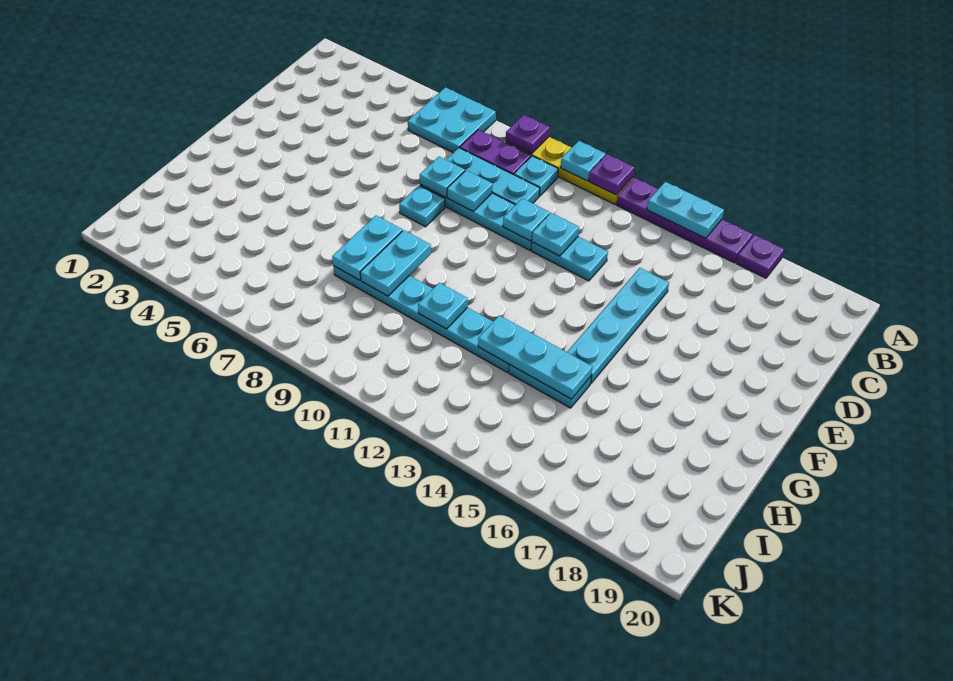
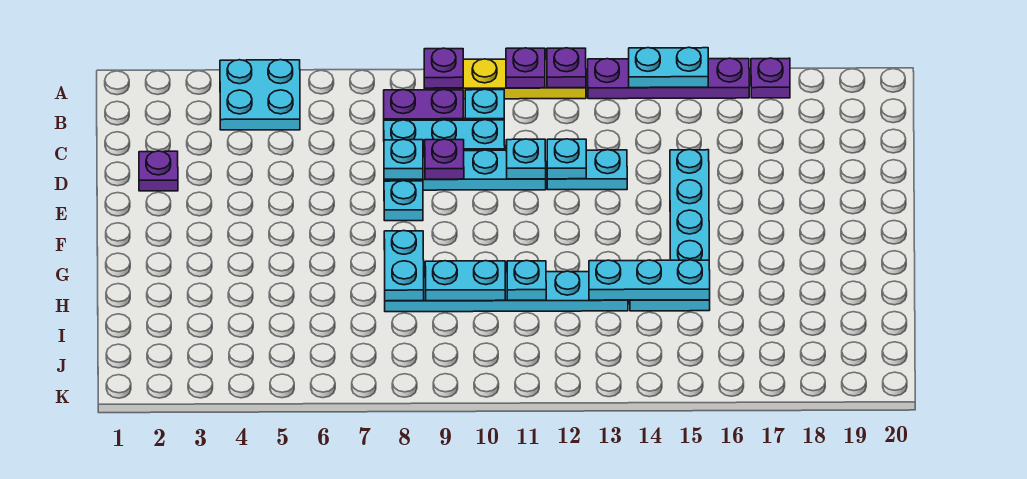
cyan 2x2 plate [408,87,496,153] -> cyan 2x2 plate moved to [220,60,300,130]
cyan 1x1 plate [561,141,606,181] -> purple 1x1 plate [506,48,545,88]
none -> purple 1x1 plate [139,151,178,191]
cyan 1x1 plate [447,170,493,211] -> purple 1x1 plate [425,139,464,179]
cyan 1x2 plate [360,230,431,296] -> cyan 1x2 plate turned to [425,261,505,301]

